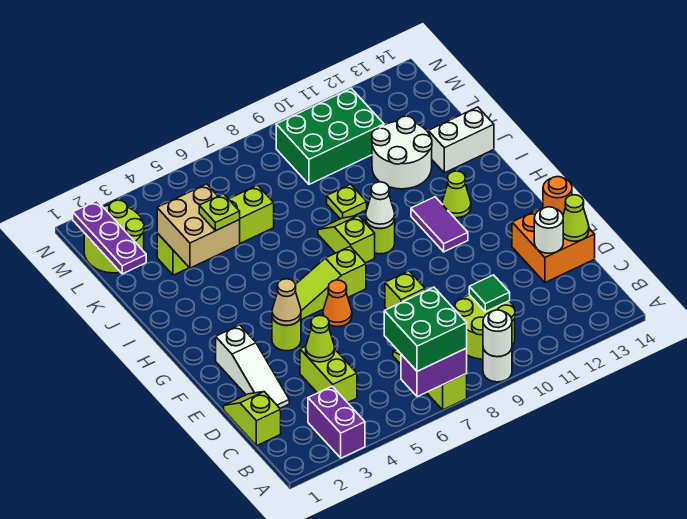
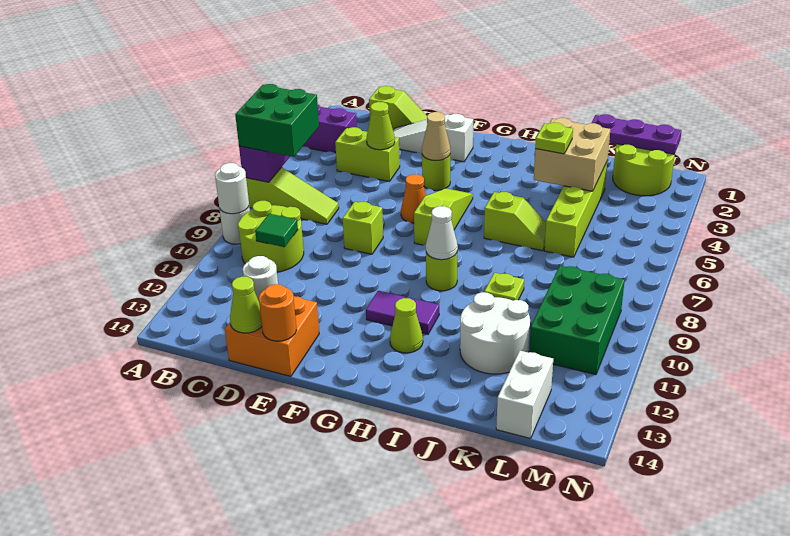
lime 1x2 slope [318,216,375,263] -> lime 1x2 slope moved to [484,192,546,251]
white 1x2 brick [428,107,494,173] -> white 1x2 brick moved to [496,351,553,438]

